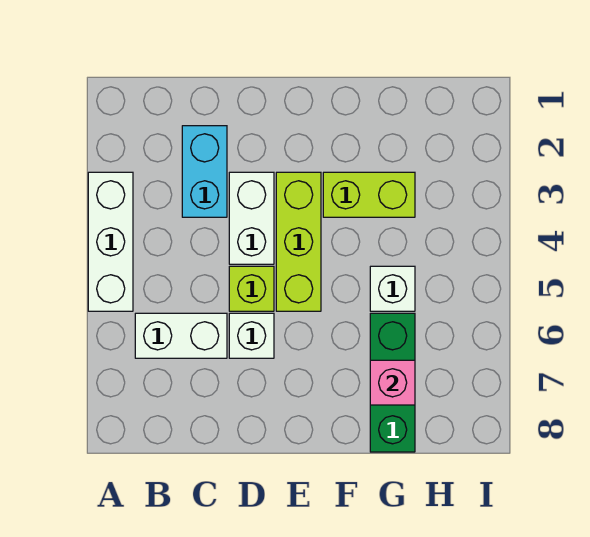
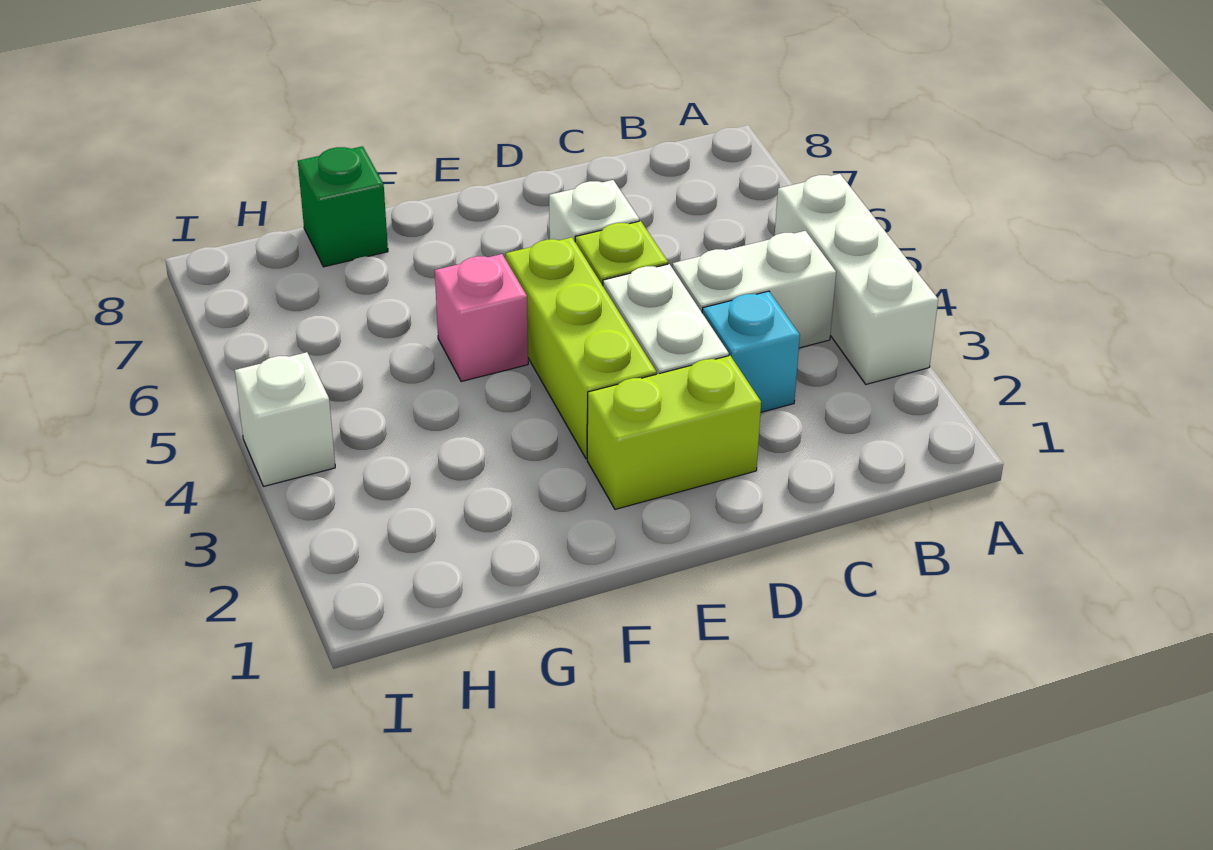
white 1x2 brick [135,313,227,358] -> white 1x2 brick moved to [673,231,836,348]
cyan 1x2 brick [182,126,227,217] -> cyan 1x1 brick [702,291,800,412]
lime 1x2 brick [323,172,415,217] -> lime 1x2 brick moved to [587,356,761,509]
white 1x1 brick [370,266,415,311] -> white 1x1 brick moved to [235,352,335,486]
green 1x3 brick [370,313,415,452] -> green 1x1 brick [298,146,388,267]
pink 1x1 brick [370,360,415,405] -> pink 1x1 brick moved to [435,254,528,382]

